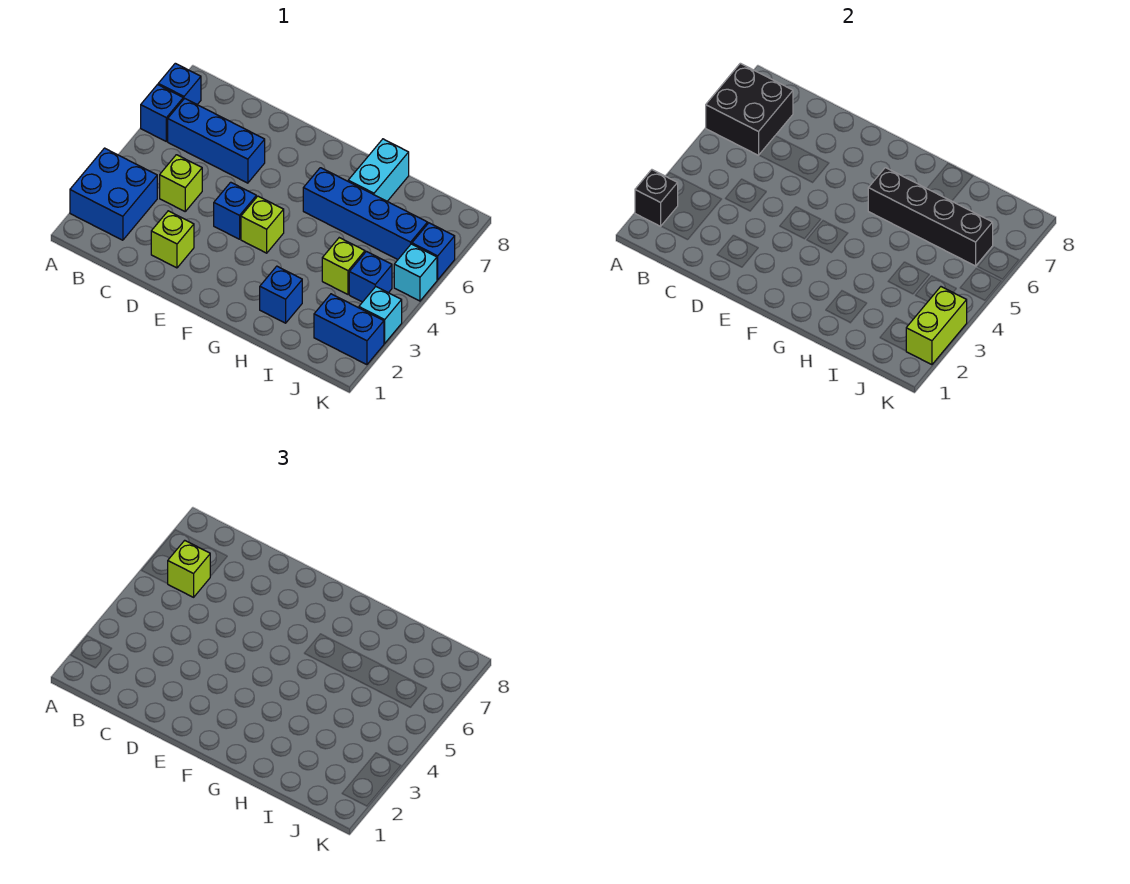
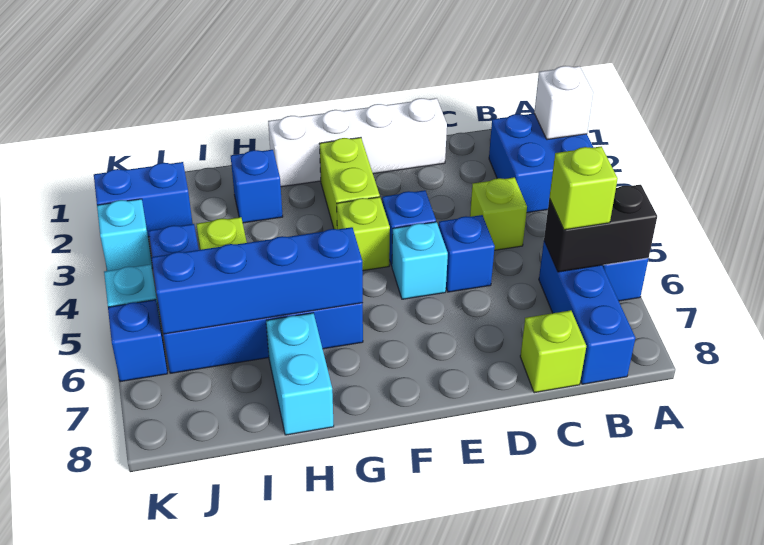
black 1x1 brick [635,170,678,226] -> white 1x1 brick [534,66,593,140]
black 2x2 brick [706,63,793,155] -> black 1x2 brick [544,185,657,272]
blue 1x1 brick [158,63,201,105] -> blue 1x1 brick moved to [439,215,495,292]
blue 1x3 brick [168,98,265,183] -> blue 1x3 brick turned to [539,242,635,384]
none -> white 1x4 brick [268,98,447,187]
lime 1x1 brick [151,211,194,268] -> lime 1x1 brick moved to [520,310,586,393]
none -> cyan 1x1 brick [392,222,448,299]
black 1x4 brick [868,168,993,266] -> blue 1x4 brick [152,227,363,334]
lime 1x2 brick [906,287,967,365] -> lime 1x2 brick moved to [319,137,380,229]

